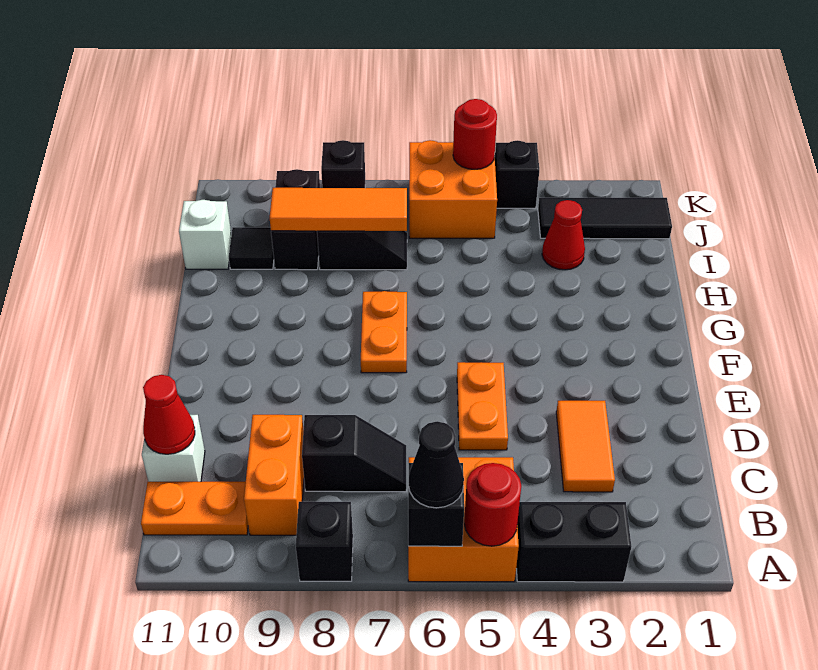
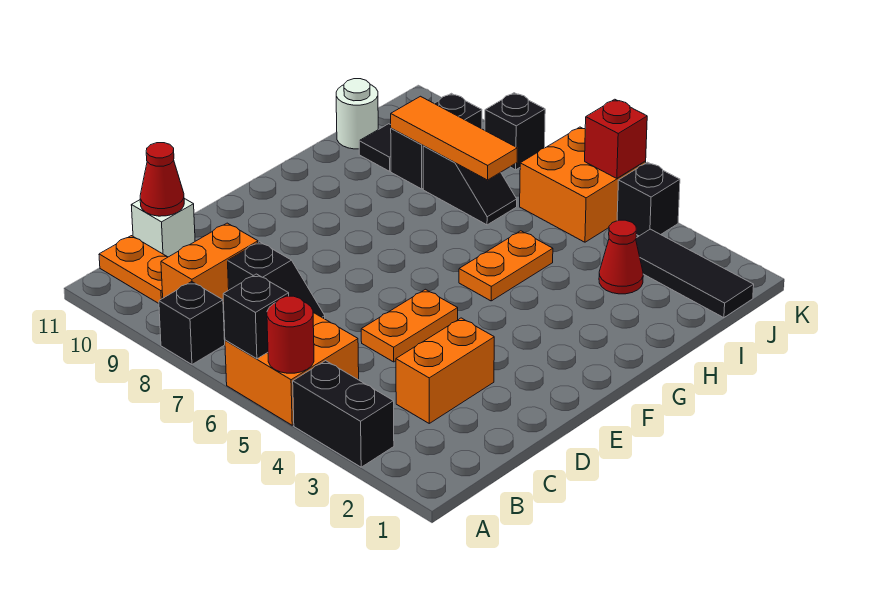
black 1x1 cone [409,421,464,508] -> none
orange 1x2 tile [556,401,615,492] -> orange 1x2 brick [396,318,494,423]
orange 1x2 plate [361,291,407,373] -> orange 1x2 plate moved to [459,231,553,301]
white 1x1 brick [179,200,231,269] -> white 1x1 round brick [336,79,378,149]
red 1x1 round brick [453,99,497,170] -> red 1x1 brick [585,99,647,178]

